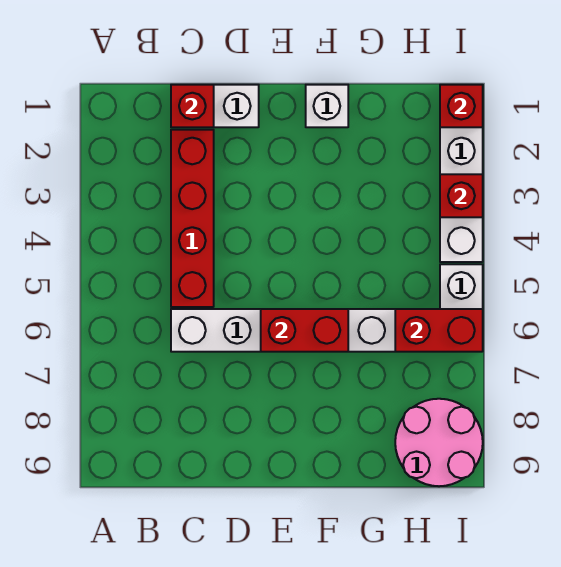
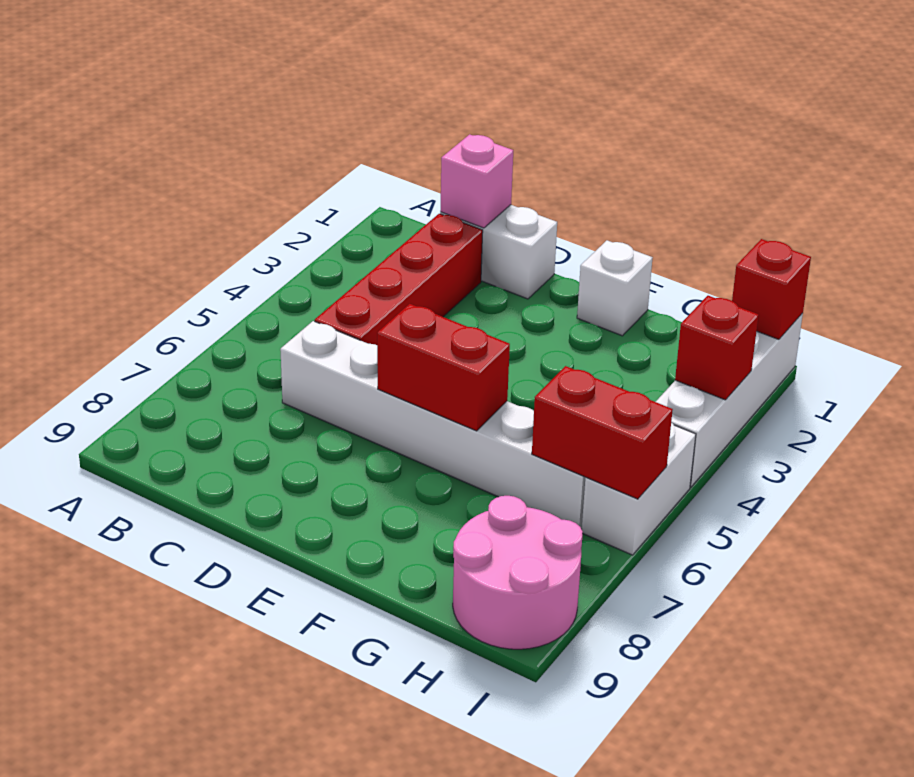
red 1x1 brick [171,85,214,127] -> pink 1x1 brick [440,134,513,228]

